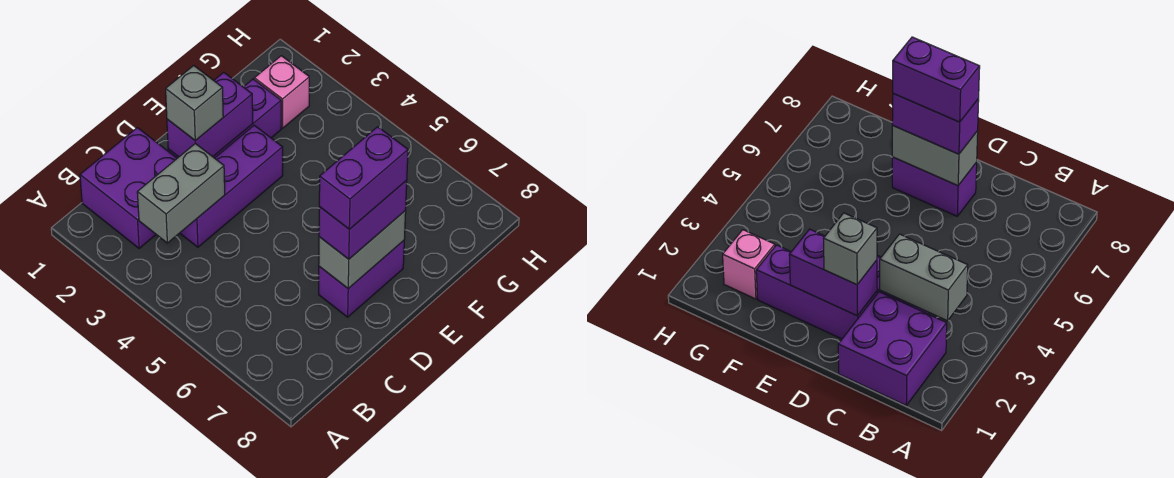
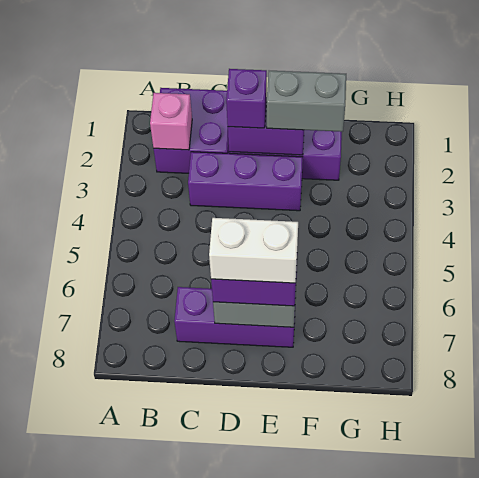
grey 1x2 brick [137,143,225,243] -> grey 1x2 brick moved to [267,71,346,132]
grey 1x1 brick [166,66,223,141] -> purple 1x1 brick [226,69,267,128]
purple 1x2 brick [319,241,404,317] -> purple 1x3 brick [174,287,296,347]
purple 1x2 brick [319,127,408,229] -> white 1x2 brick [209,218,298,283]
pink 1x1 brick [254,56,309,128] -> pink 1x1 brick moved to [150,93,192,150]

